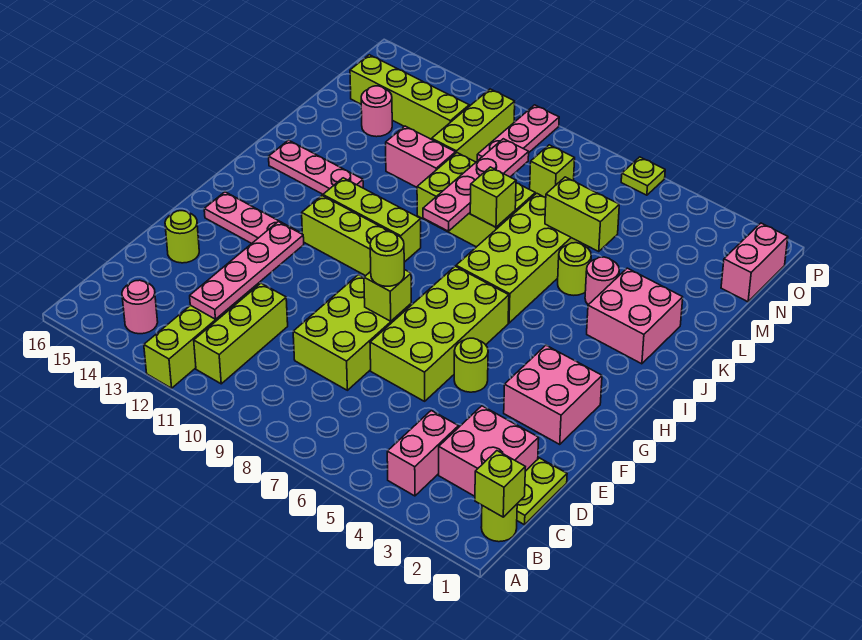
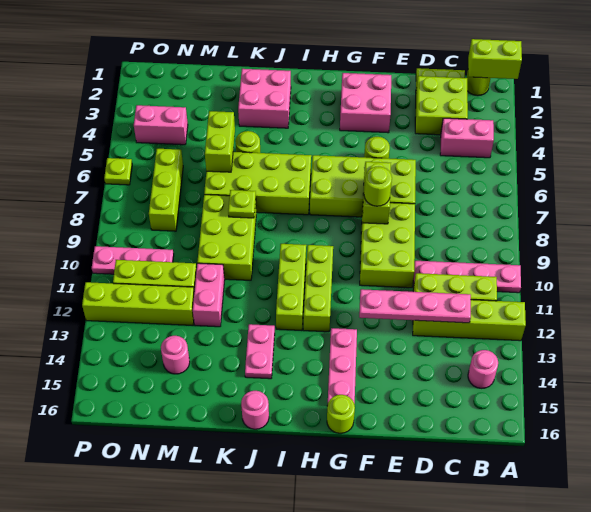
lime 1x1 brick [475,451,525,517] -> lime 1x2 brick [468,39,522,79]
pink 2x2 brick [439,406,539,496] -> lime 2x2 brick [415,76,468,135]
lime 2x3 brick [293,275,411,390] -> lime 2x3 brick turned to [360,203,415,288]
lime 1x1 round brick [165,211,199,263] -> lime 1x1 round brick moved to [327,395,355,433]
lime 1x1 brick [364,270,411,321] -> lime 1x2 brick [363,162,391,224]
pink 1x4 plate [423,139,529,231] -> pink 1x4 plate moved to [413,261,521,293]
pink 1x3 plate [269,140,363,194] -> pink 1x2 plate [245,324,275,379]
pink 1x1 round brick [585,257,619,305] -> pink 1x1 round brick moved to [241,391,269,429]
lime 1x1 brick [470,167,516,227] -> lime 1x1 plate [228,190,256,218]
pink 1x2 brick [721,223,788,302] -> pink 1x2 brick moved to [134,105,188,145]
lime 1x1 brick [530,145,575,197] -> lime 1x3 brick [149,149,183,231]
lime 1x4 brick [350,55,469,139] -> lime 1x4 brick turned to [82,282,194,325]

